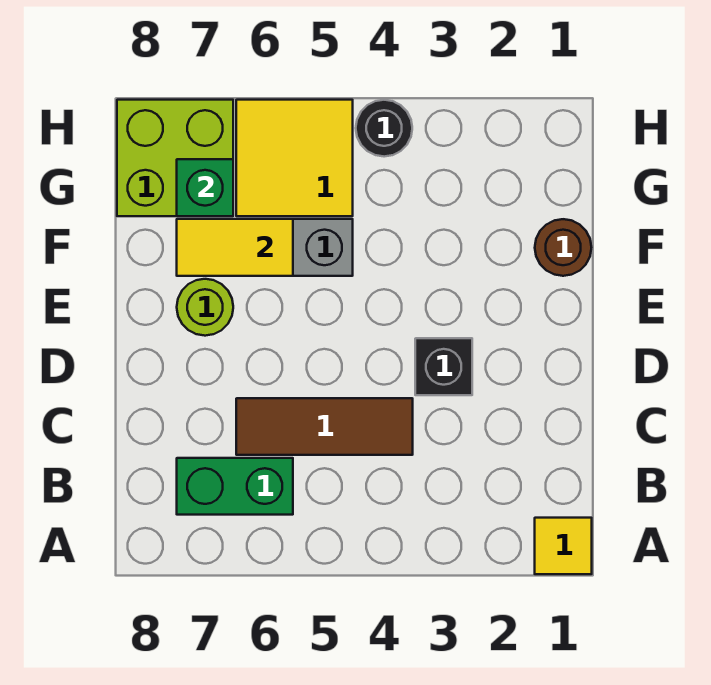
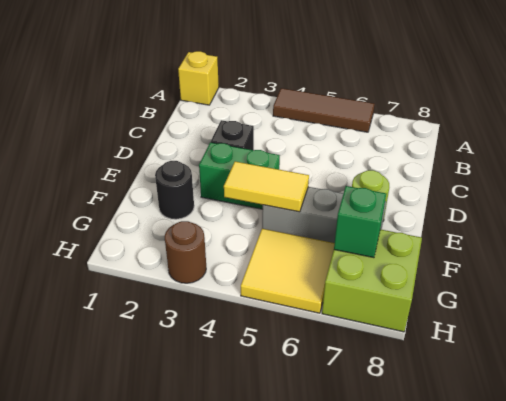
yellow 1x1 tile [535,518,592,574] -> yellow 1x1 brick [178,51,219,105]
green 1x2 brick [177,458,293,515] -> green 1x2 brick moved to [199,142,280,209]
brown 1x3 tile [236,398,413,455] -> brown 1x3 tile moved to [273,88,375,132]
brown 1x1 round brick [535,219,591,276] -> brown 1x1 round brick moved to [165,221,206,283]
yellow 1x2 tile [177,219,293,276] -> yellow 1x2 tile moved to [224,161,309,212]
black 1x1 round brick [356,100,412,157] -> black 1x1 round brick moved to [155,161,194,219]

